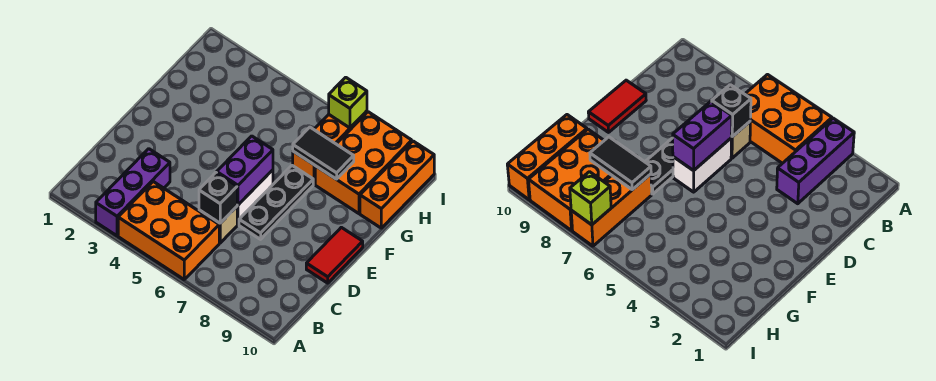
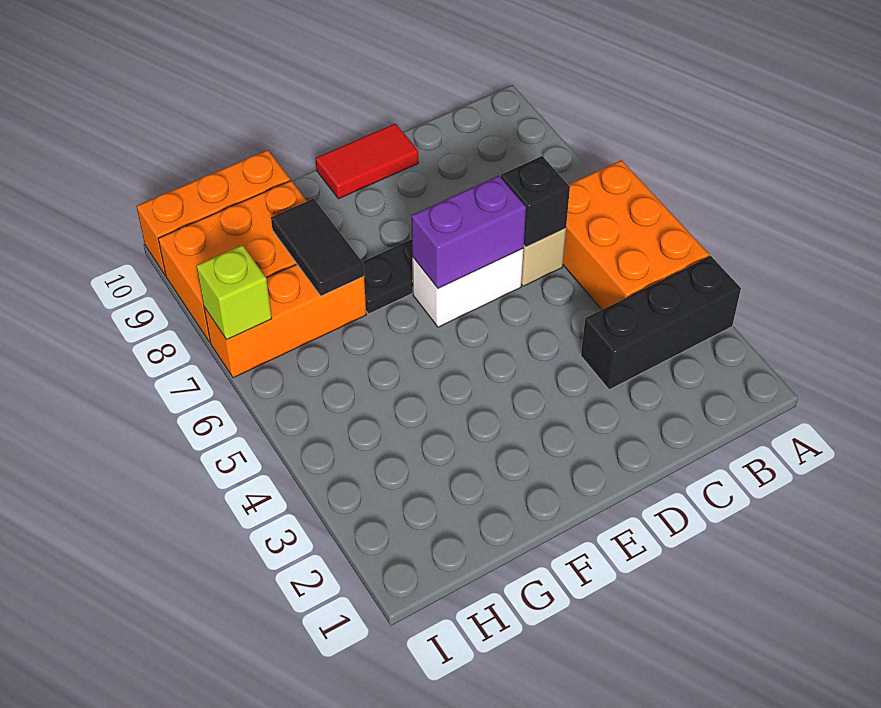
purple 1x3 brick [96,149,170,236] -> black 1x3 brick [581,256,741,390]

